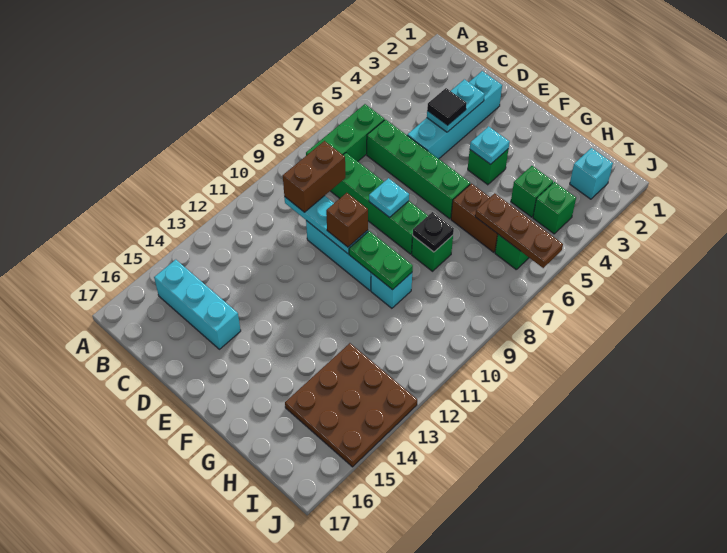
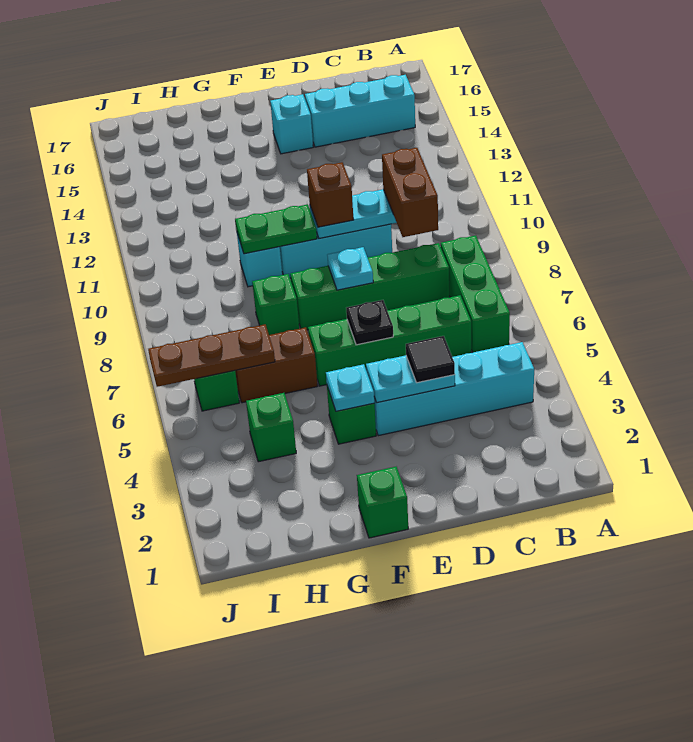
cyan 1x4 brick [407,71,502,159] -> cyan 1x4 brick turned to [374,342,534,436]
cyan 1x2 plate [427,79,485,132] -> cyan 1x2 plate turned to [366,355,455,403]
black 1x1 plate [413,212,454,252] -> black 1x1 plate moved to [346,300,393,345]
brown 3x3 plate [285,343,417,467] -> none
cyan 1x1 brick [570,148,613,199] -> cyan 1x1 brick moved to [270,94,313,154]
green 1x1 brick [533,182,576,234] -> green 1x1 brick moved to [357,467,408,538]

